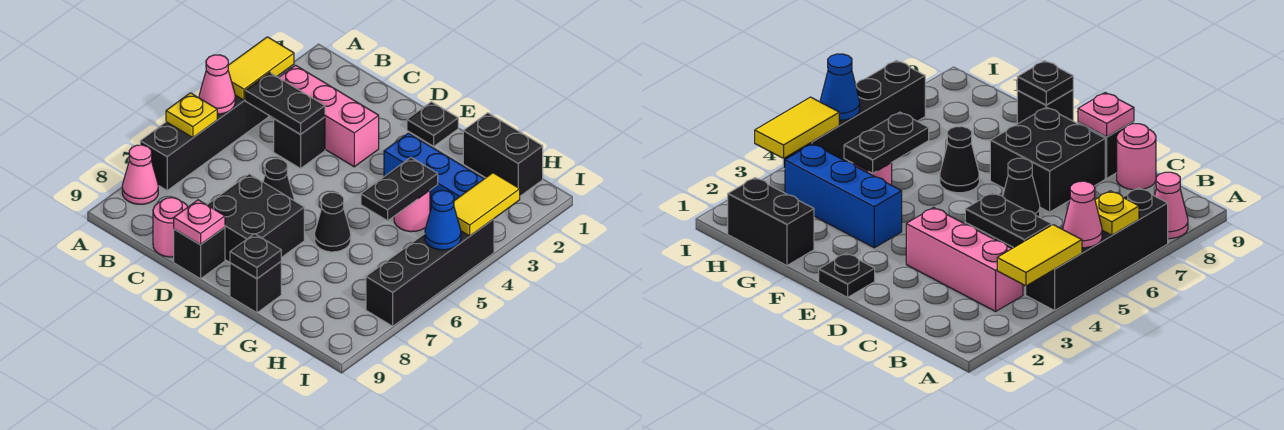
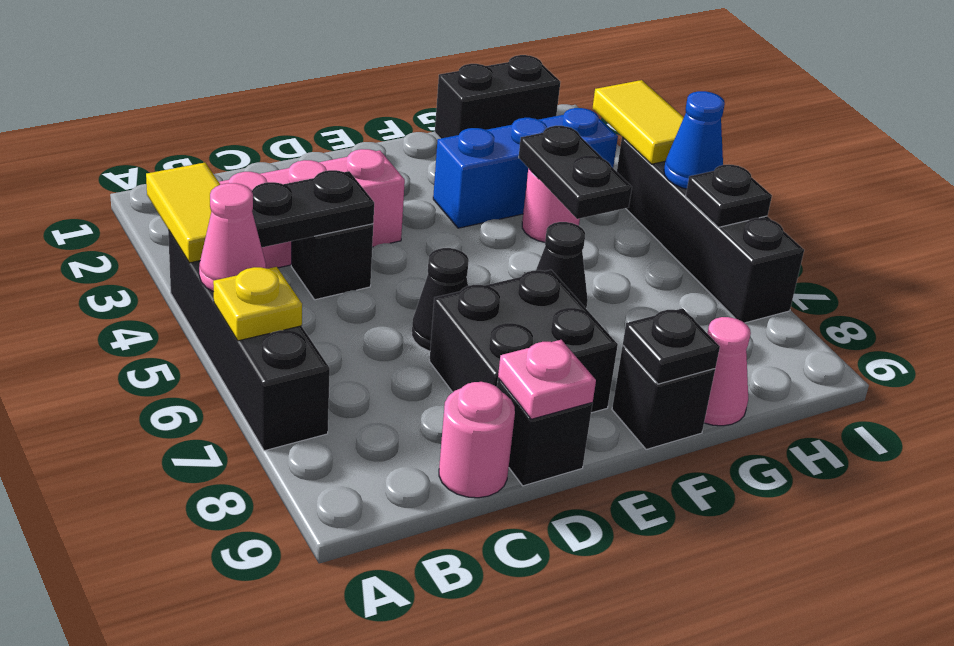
pink 1x1 cone [122,145,158,204] -> pink 1x1 cone moved to [704,317,751,426]
black 1x1 plate [407,102,458,146] -> black 1x1 plate moved to [686,165,772,227]

